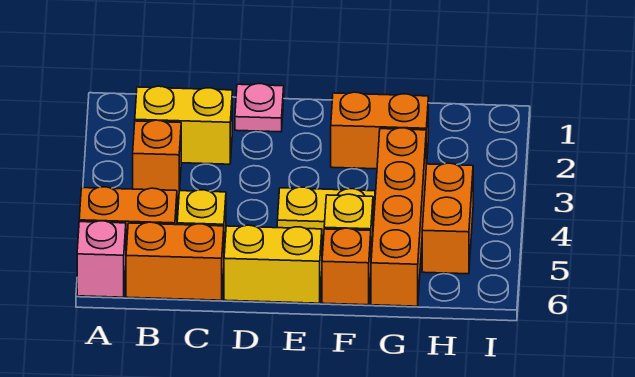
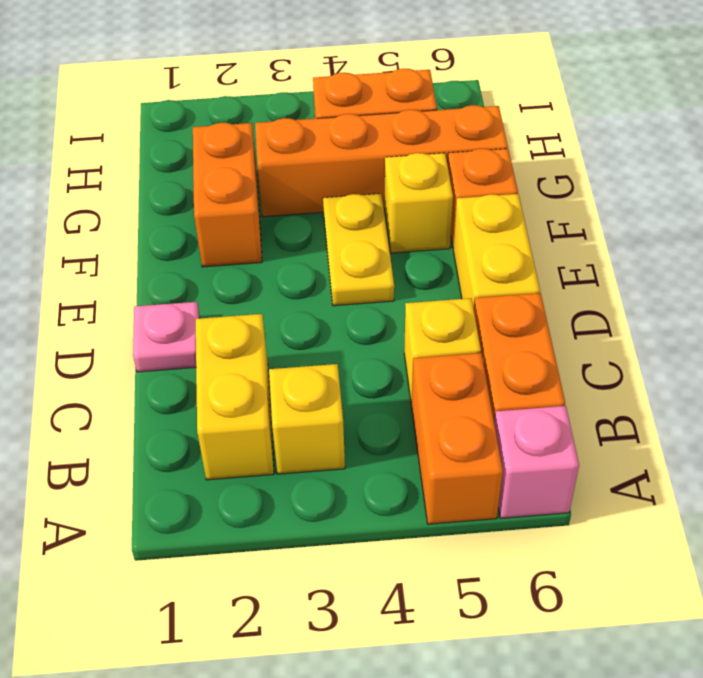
orange 1x1 brick [133,120,181,197] -> yellow 1x1 brick [269,364,345,474]

